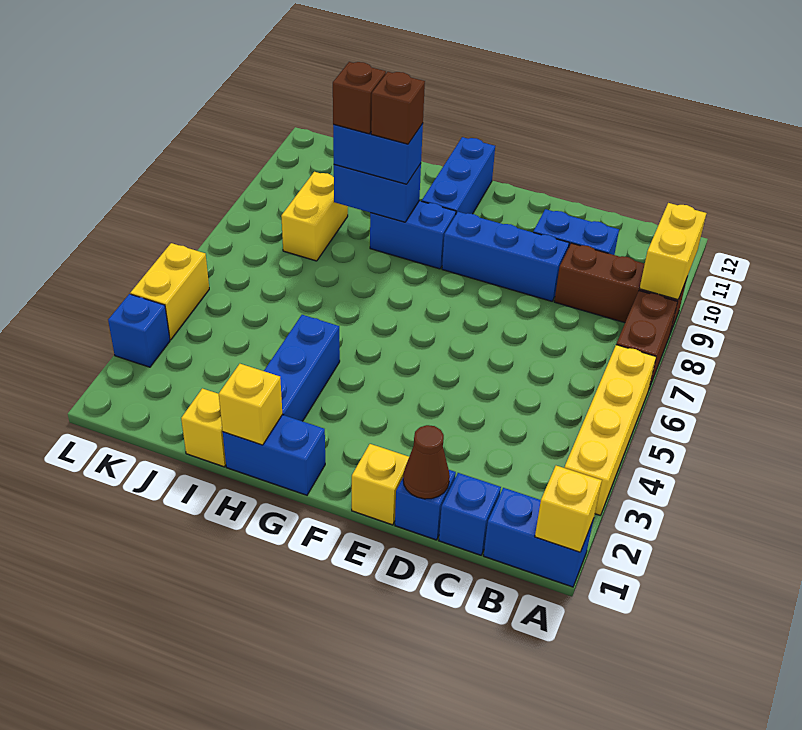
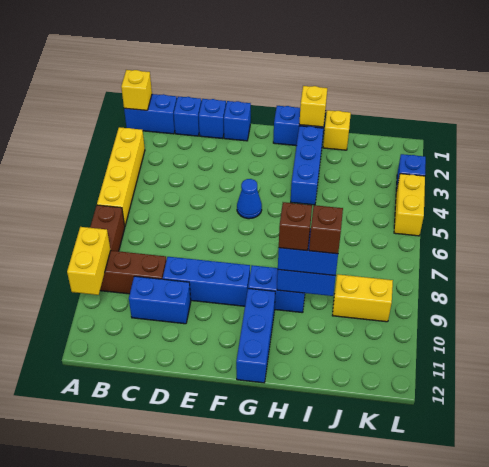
brown 1x1 cone [403,425,450,499] -> none
yellow 1x1 brick [352,444,409,525] -> blue 1x1 brick [224,101,251,141]
none -> blue 1x1 cone [237,179,262,219]
yellow 1x2 brick [281,172,348,261] -> yellow 1x2 brick turned to [332,274,393,322]

